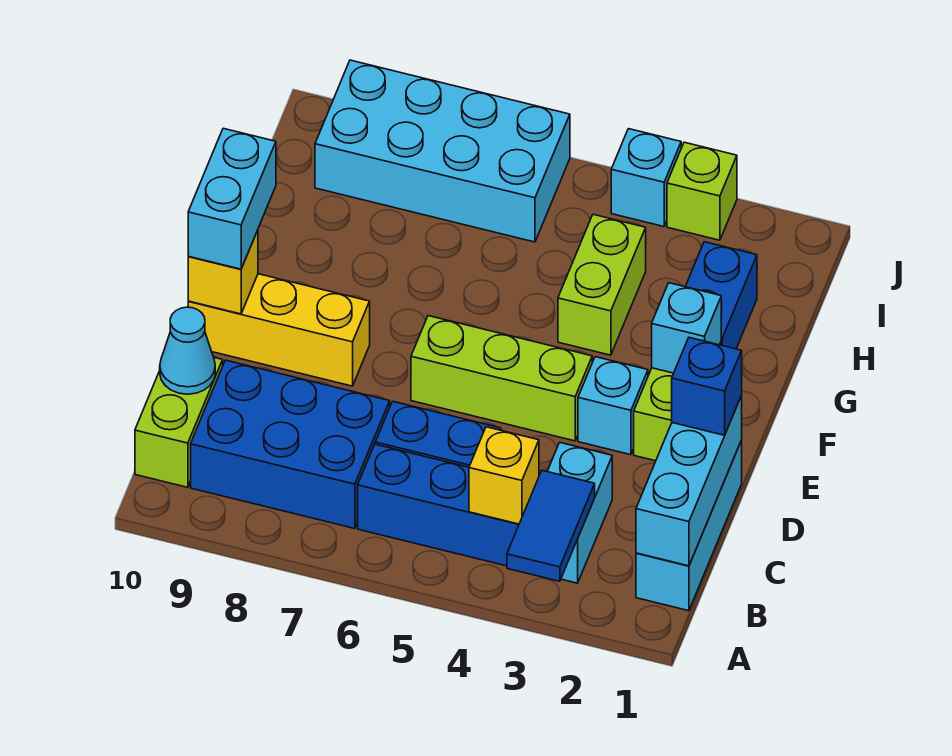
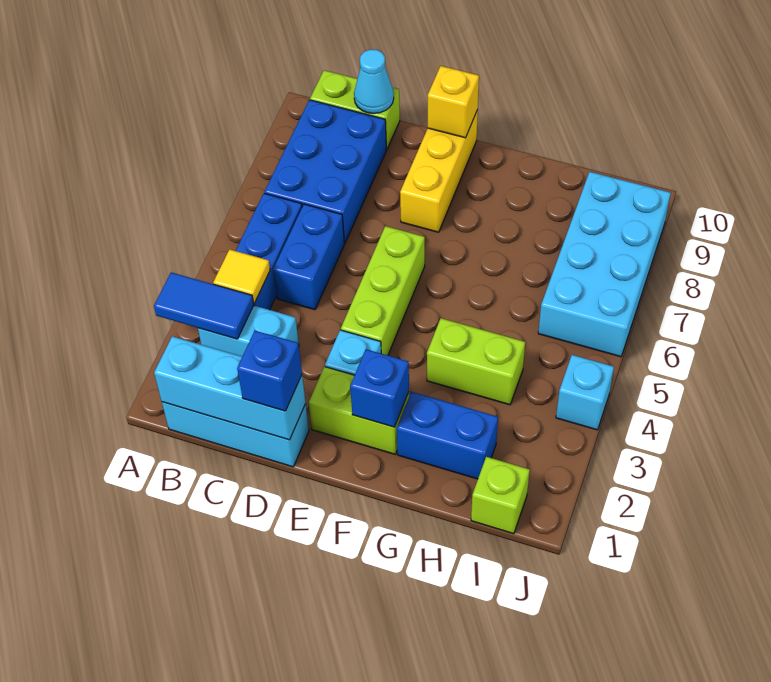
yellow 1x1 brick [469,427,539,524] -> yellow 1x1 tile [213,249,270,303]
cyan 1x2 brick [188,128,276,269] -> none
cyan 1x1 brick [652,283,721,373] -> blue 1x1 brick [350,349,409,427]
lime 1x1 brick [667,142,737,240] -> lime 1x1 brick moved to [471,457,530,534]

